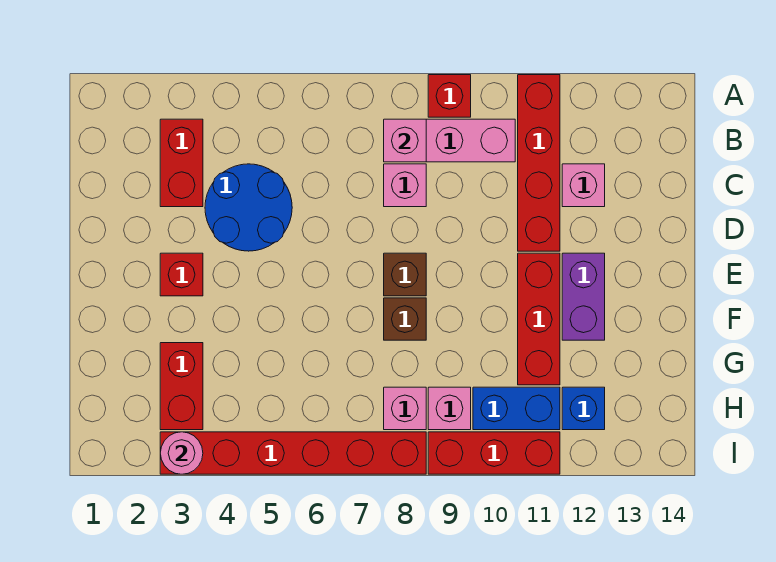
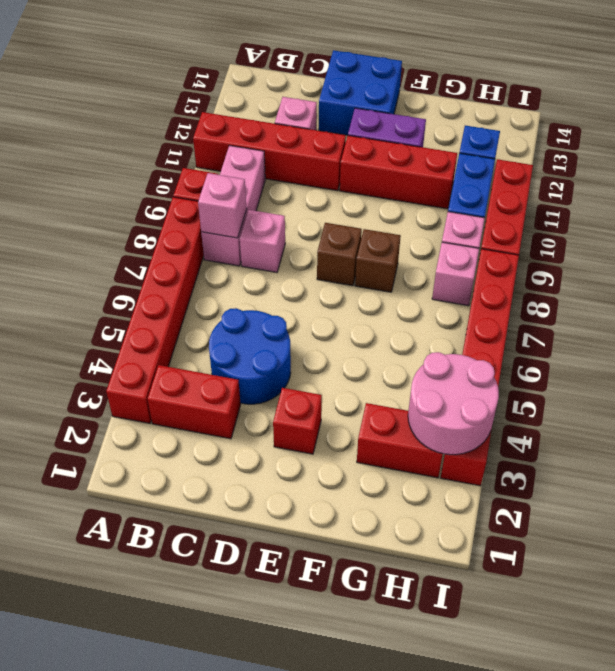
none -> red 1x6 brick [106,197,204,423]
none -> blue 2x2 brick [319,50,402,135]
pink 1x1 round brick [160,432,203,474] -> pink 2x2 round brick [408,352,499,455]

